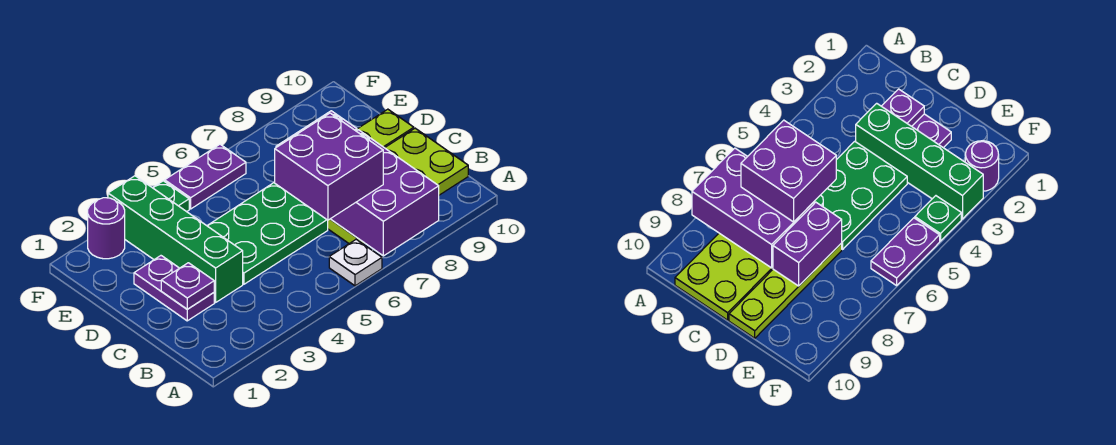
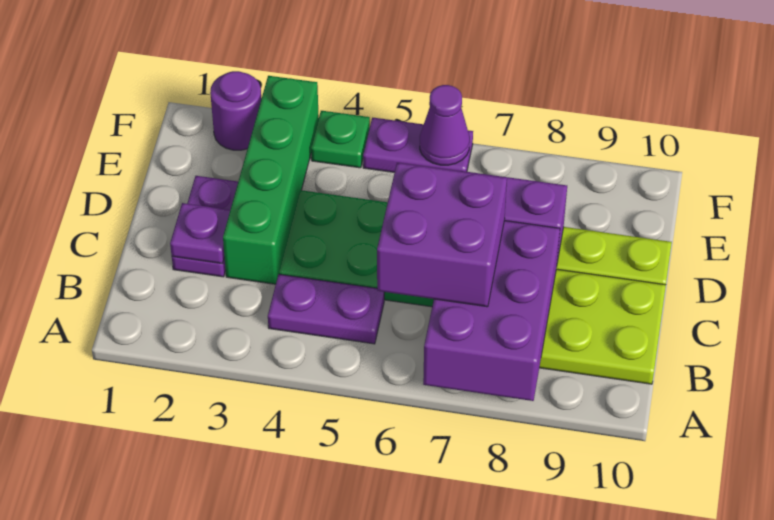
white 1x1 plate [329,239,382,286] -> none
none -> purple 1x2 plate [268,274,384,344]
none -> purple 1x1 cone [420,85,470,165]

